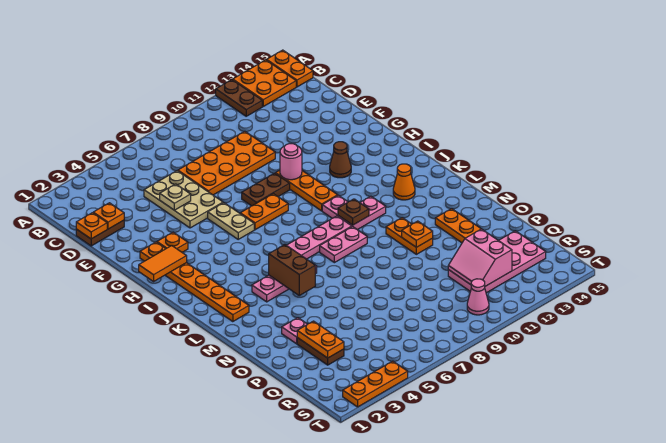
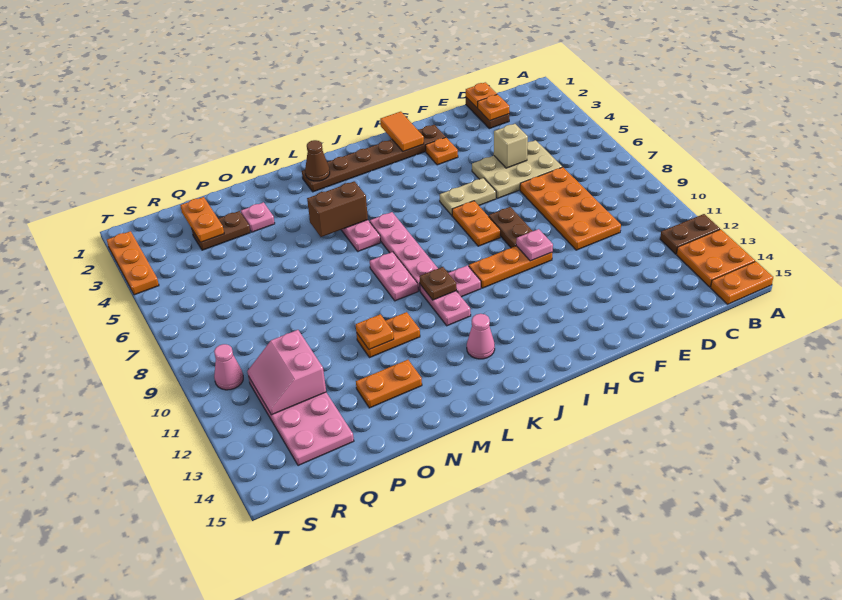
tan 1x1 plate [160,184,191,210] -> tan 1x1 brick [494,124,528,168]
orange 1x6 plate [140,242,249,322] -> brown 1x6 plate [302,125,446,192]
pink 1x1 round brick [280,144,302,180] -> pink 1x1 plate [516,229,553,261]
brown 1x1 cone [330,142,351,178] -> brown 1x1 cone moved to [305,140,330,181]
orange 1x1 cone [393,164,415,200] -> pink 1x1 cone [467,314,495,359]
orange 1x2 plate [297,321,344,358] -> orange 1x2 plate turned to [180,197,224,242]
pink 2x2 slope [448,229,512,286] -> pink 2x2 slope turned to [247,330,326,415]

